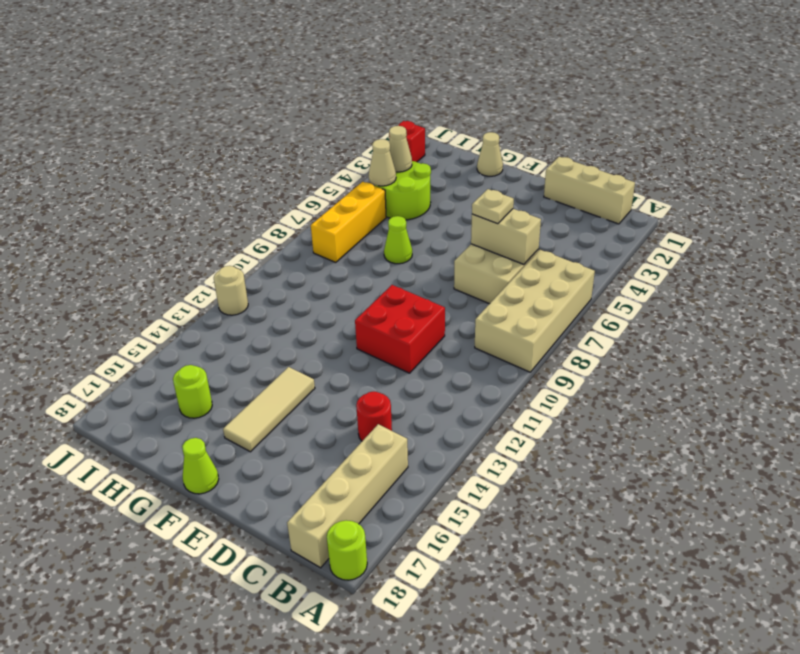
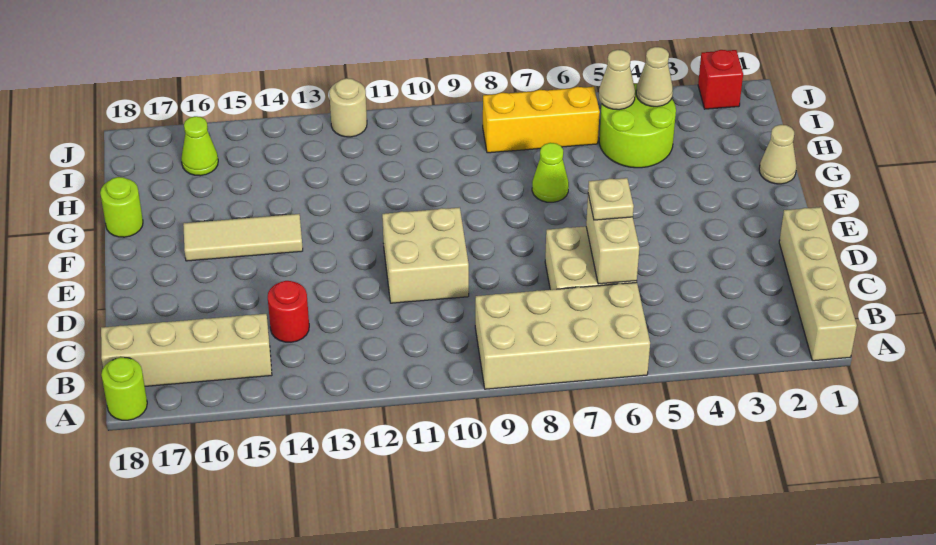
tan 1x3 brick [544,157,635,224] -> tan 1x4 brick [779,207,857,361]
red 2x2 brick [355,285,445,373] -> tan 2x2 brick [382,207,469,303]
lime 1x1 cone [182,438,219,494] -> lime 1x1 cone moved to [181,116,218,176]
lime 1x1 round brick [173,365,212,418] -> lime 1x1 round brick moved to [100,177,143,237]

